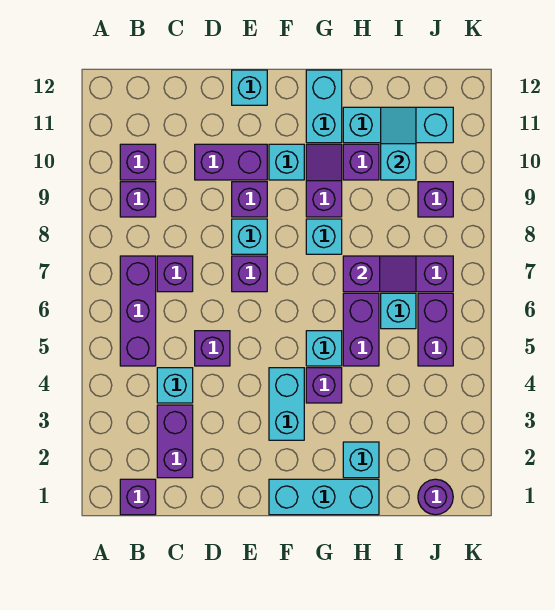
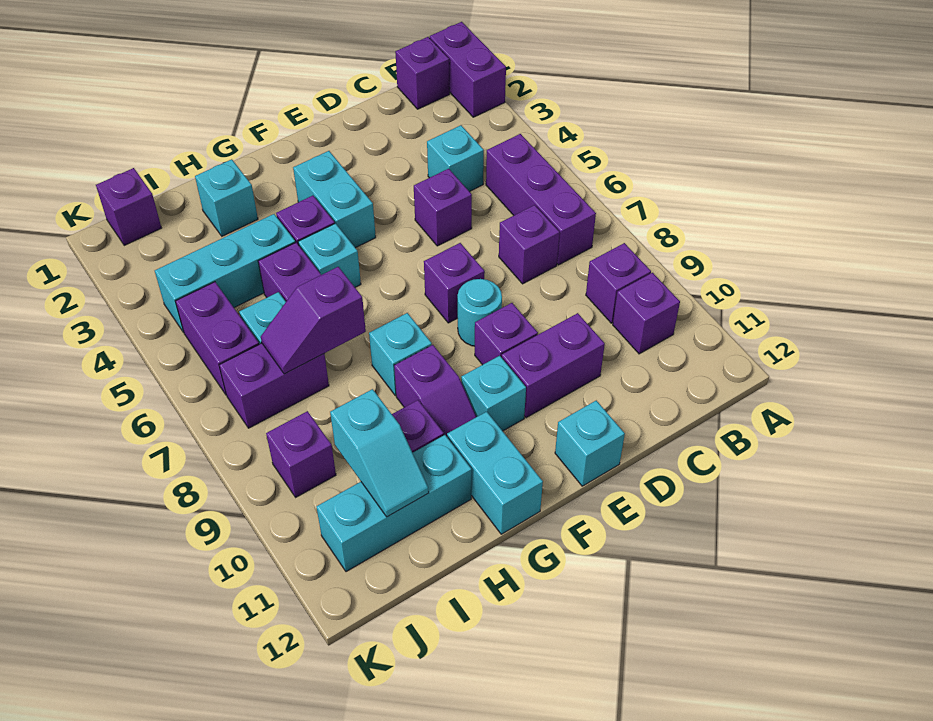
purple 1x2 brick [157,405,193,478] -> purple 1x2 brick moved to [430,22,506,117]
cyan 1x1 brick [232,219,267,254] -> cyan 1x1 round brick [458,279,502,346]
cyan 1x3 brick [269,479,379,515] -> cyan 1x3 brick moved to [155,214,295,333]
purple 1x1 round brick [418,479,453,515] -> purple 1x1 brick [96,168,161,245]

